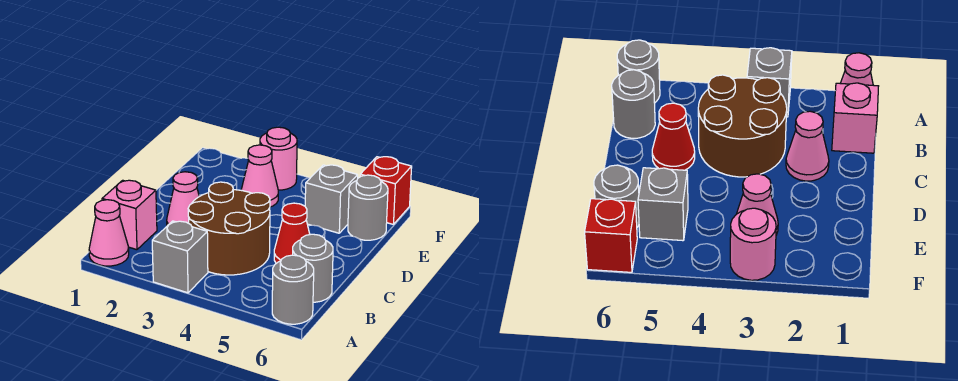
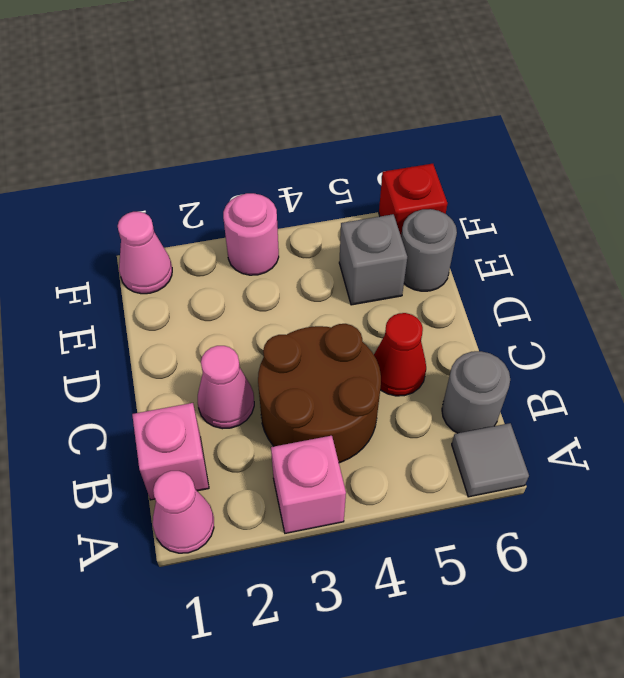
grey 1x1 brick [152,221,208,293] -> pink 1x1 brick [271,436,346,533]
grey 1x1 round brick [272,255,314,324] -> grey 1x1 tile [452,423,529,497]
pink 1x1 cone [241,145,278,207] -> pink 1x1 cone moved to [118,212,172,294]

